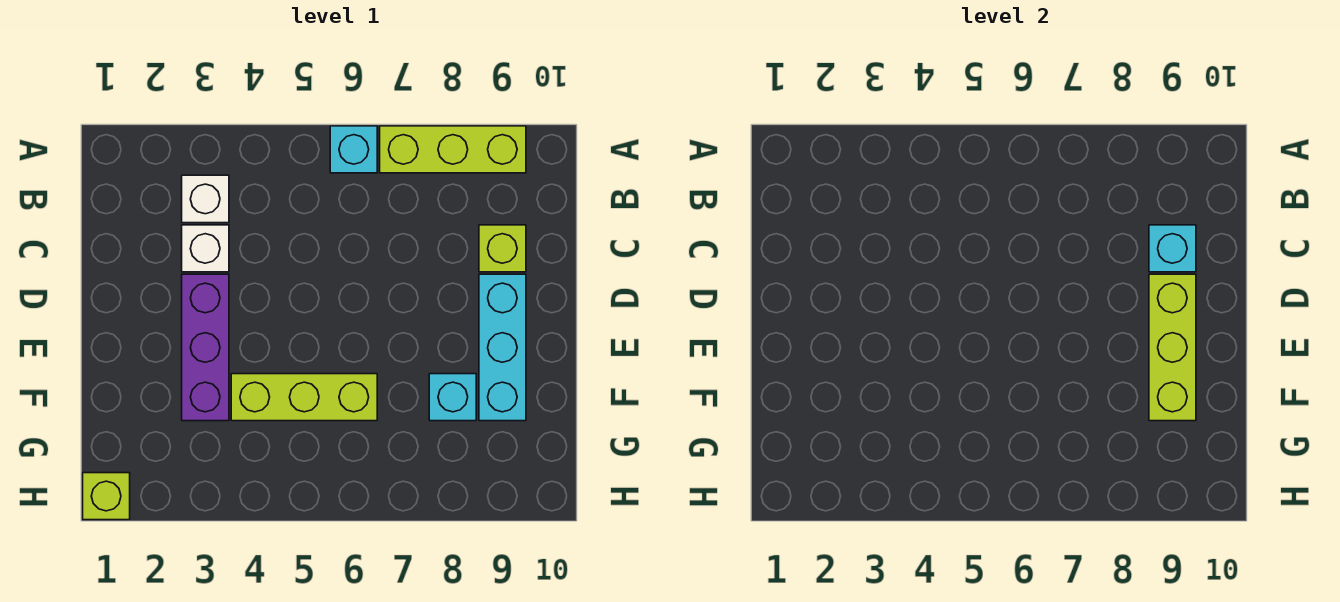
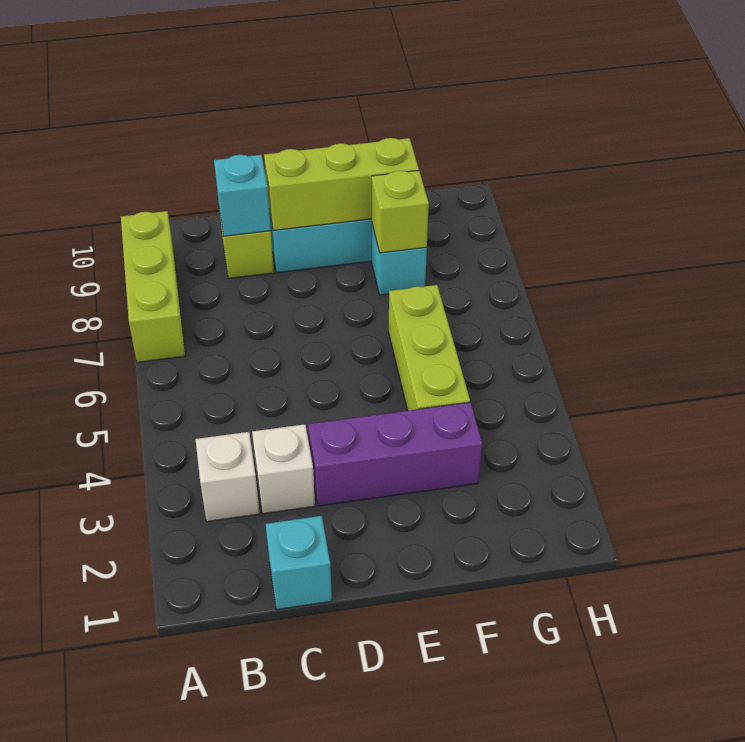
cyan 1x1 brick [330,126,377,173] -> cyan 1x1 brick moved to [266,516,332,610]
lime 1x1 brick [83,473,130,520] -> lime 1x1 brick moved to [372,171,429,253]

